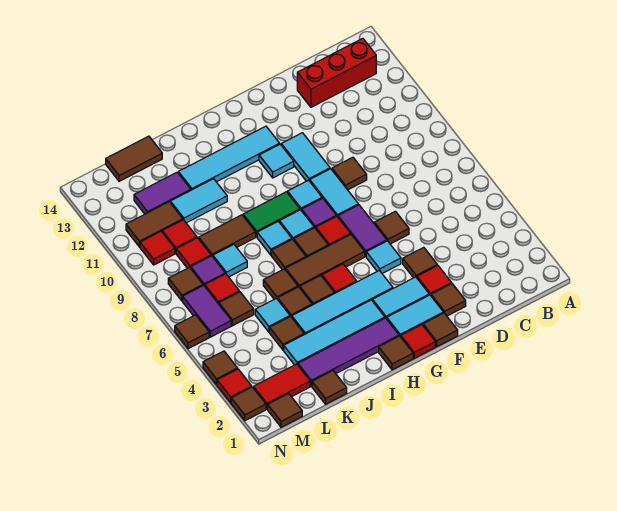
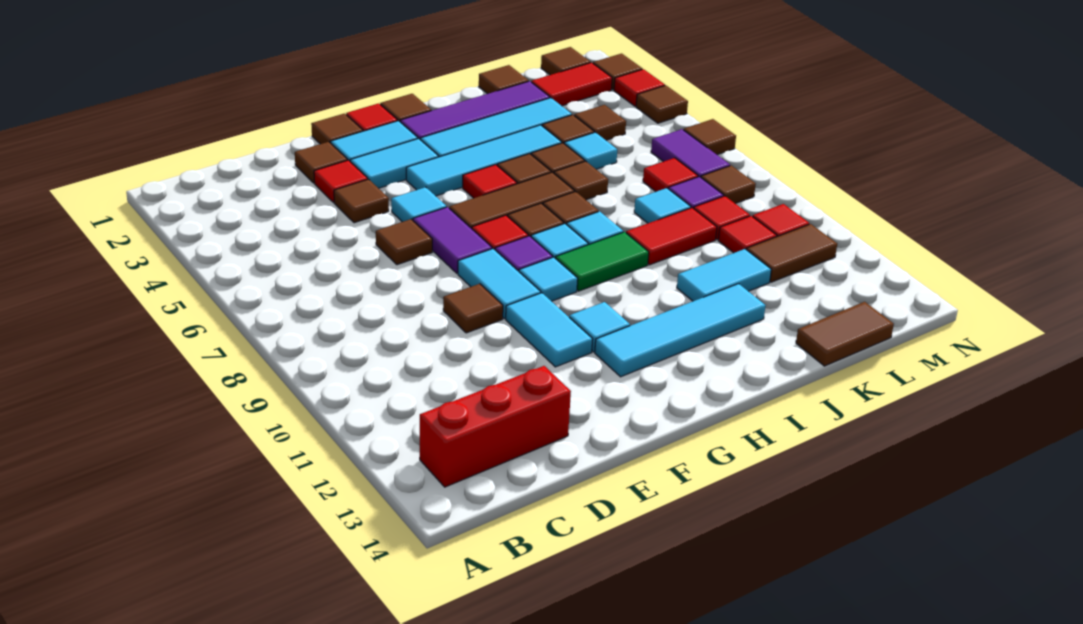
brown 1x2 tile [199,215,256,257] -> red 1x2 tile [626,208,717,265]
purple 1x2 tile [134,172,191,214] -> none
brown 1x1 tile [219,292,254,326] -> brown 1x1 tile moved to [574,105,626,140]

